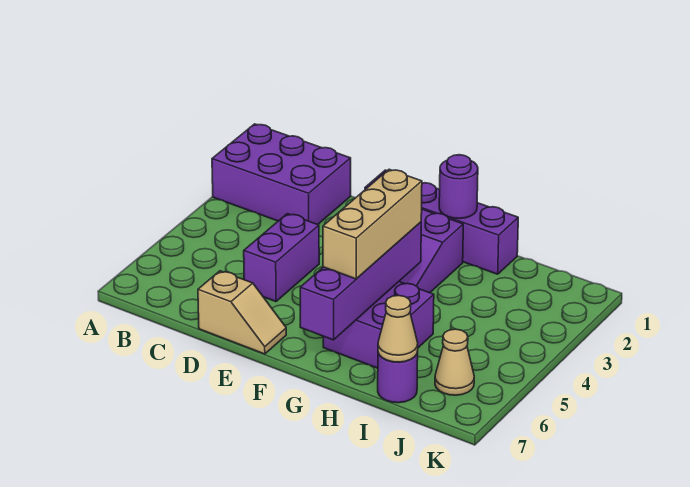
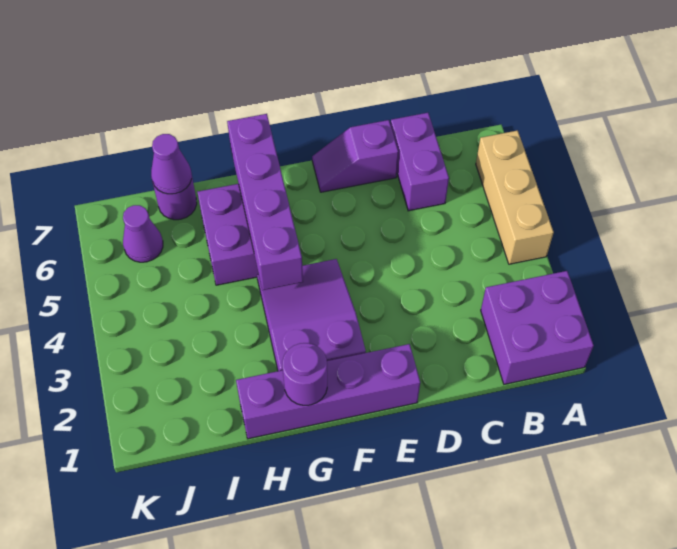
purple 2x3 brick [212,124,351,224] -> purple 2x2 brick [481,271,594,384]
purple 1x2 brick [244,214,319,302] -> purple 1x2 brick moved to [391,113,449,211]
tan 1x2 slope [198,271,286,354] -> purple 1x2 slope [312,120,398,192]
tan 1x3 brick [323,169,422,279] -> tan 1x3 brick moved to [476,131,554,264]
tan 1x1 cone [378,295,418,362] -> purple 1x1 cone [151,134,192,194]
tan 1x1 cone [435,329,474,395] -> purple 1x1 cone [123,205,163,262]

